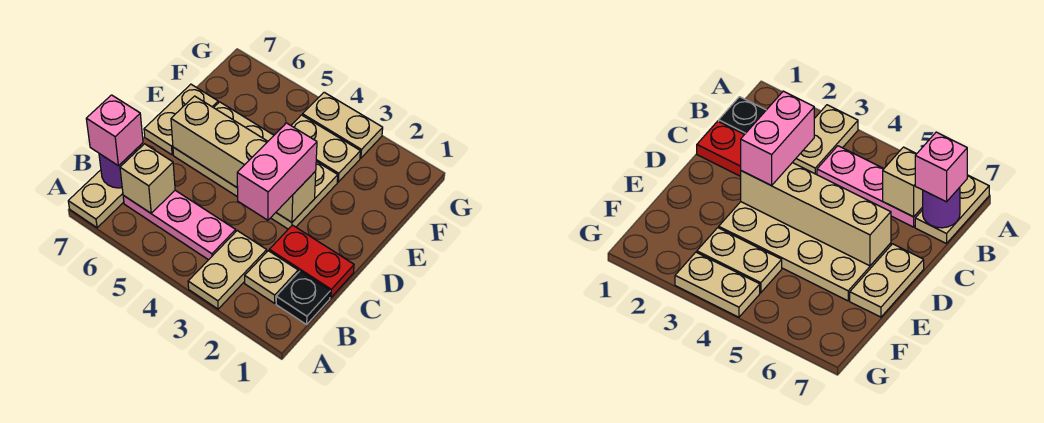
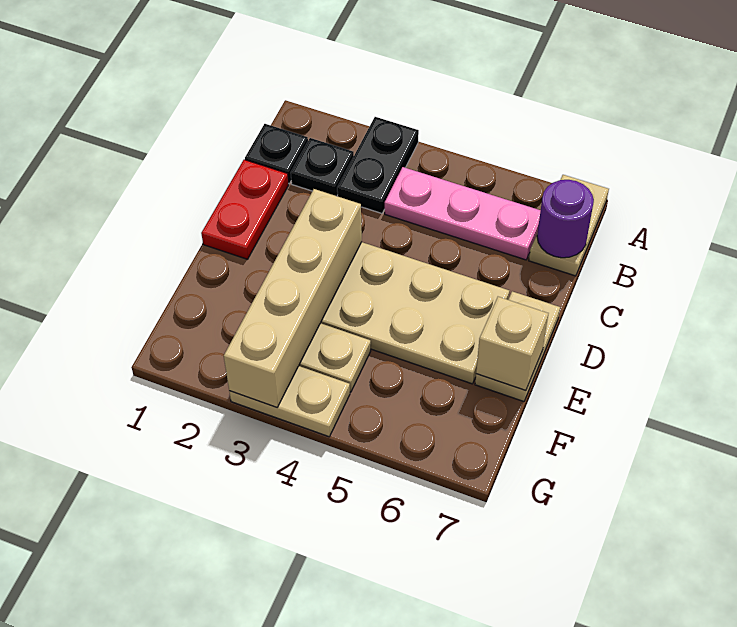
tan 1x2 plate [188,231,267,309] -> black 1x2 plate [337,117,419,213]
tan 1x1 plate [245,251,298,303] -> black 1x1 plate [291,138,354,196]
tan 1x1 brick [120,144,175,213] -> tan 1x1 brick moved to [476,297,549,391]
pink 1x1 brick [86,95,143,166] -> none
red 1x2 plate [269,225,354,298] -> red 1x2 plate turned to [201,160,289,259]
pink 1x2 brick [237,123,317,220] -> none
tan 1x4 brick [171,96,316,222] -> tan 1x4 brick turned to [224,189,362,407]

